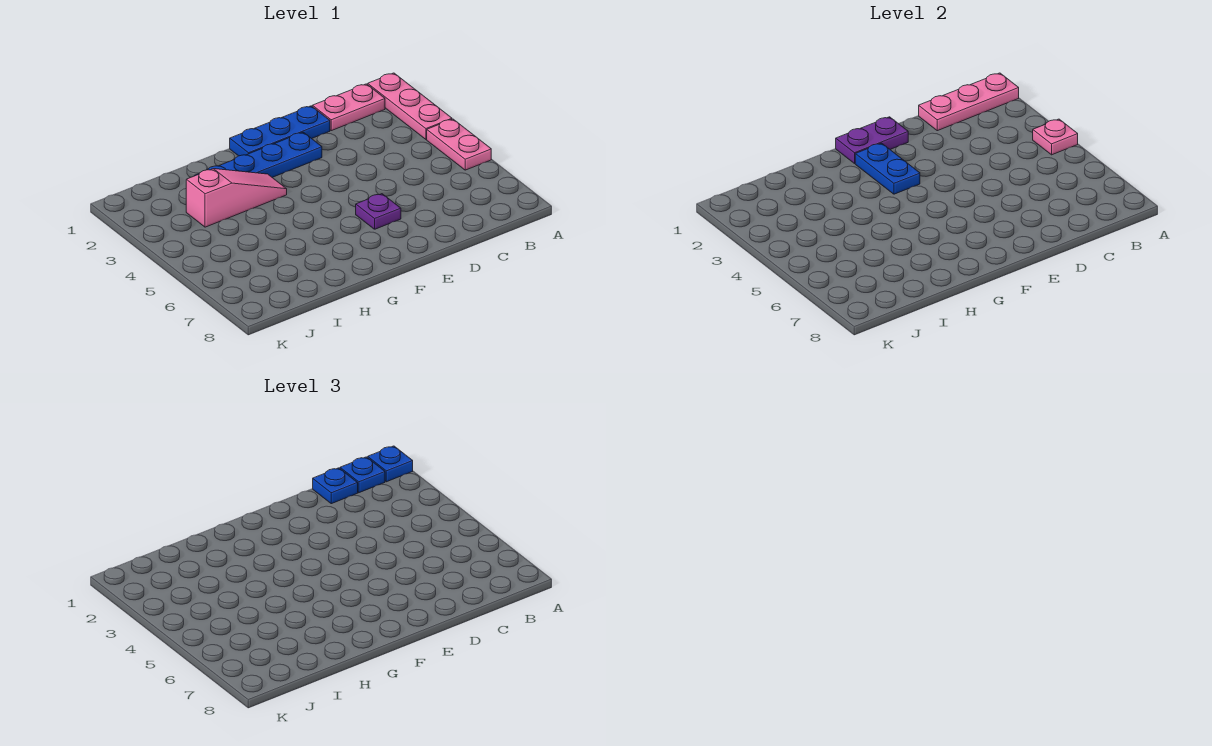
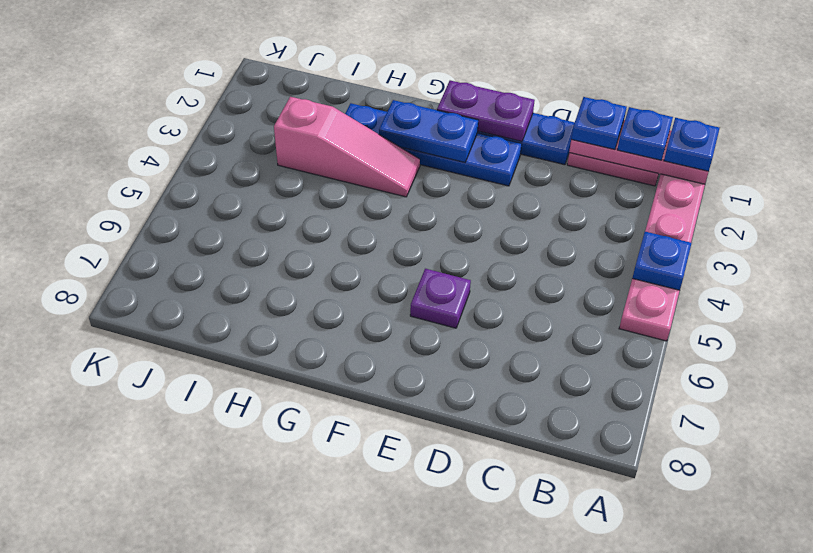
pink 1x1 plate [1033,119,1078,155] -> blue 1x1 plate [632,232,691,290]
blue 1x2 plate [855,143,920,194] -> blue 1x2 plate turned to [379,100,478,162]

